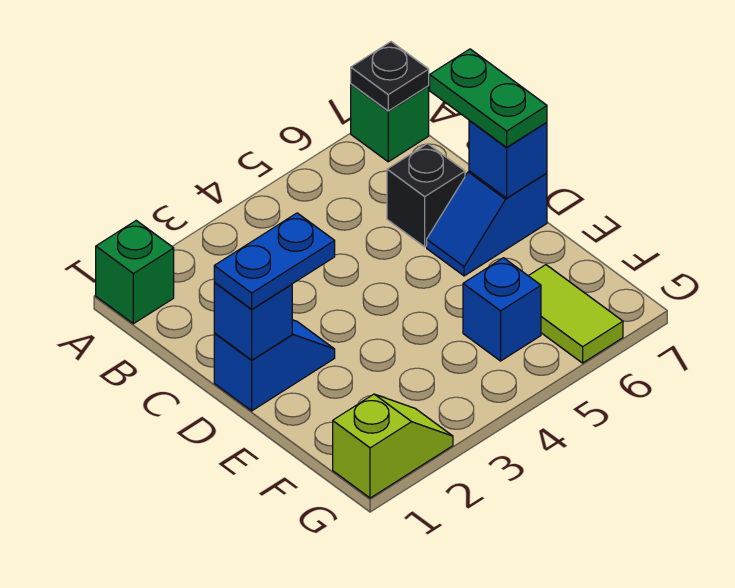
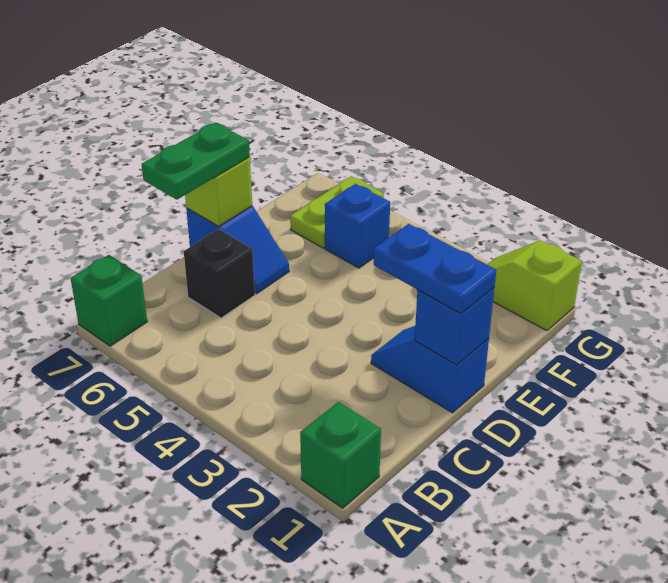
black 1x1 plate [351,42,429,111] -> none
blue 1x1 brick [469,120,547,198] -> lime 1x1 brick [185,157,252,226]
lime 1x2 tile [529,265,623,363] -> lime 1x2 plate [290,177,384,248]

